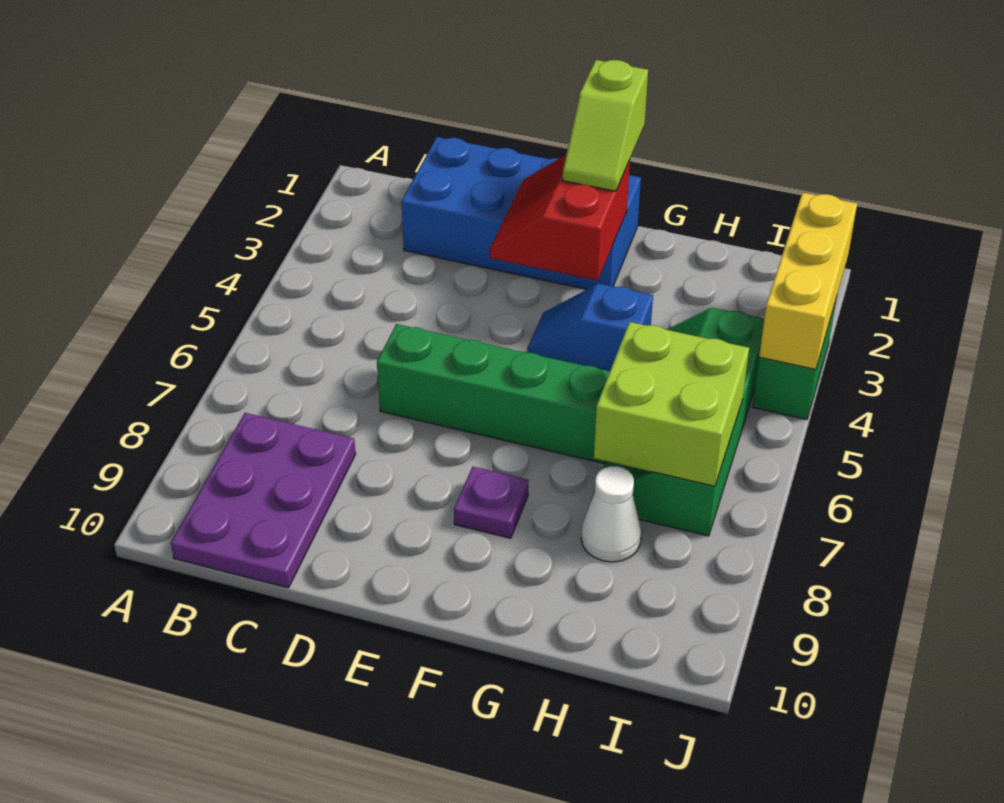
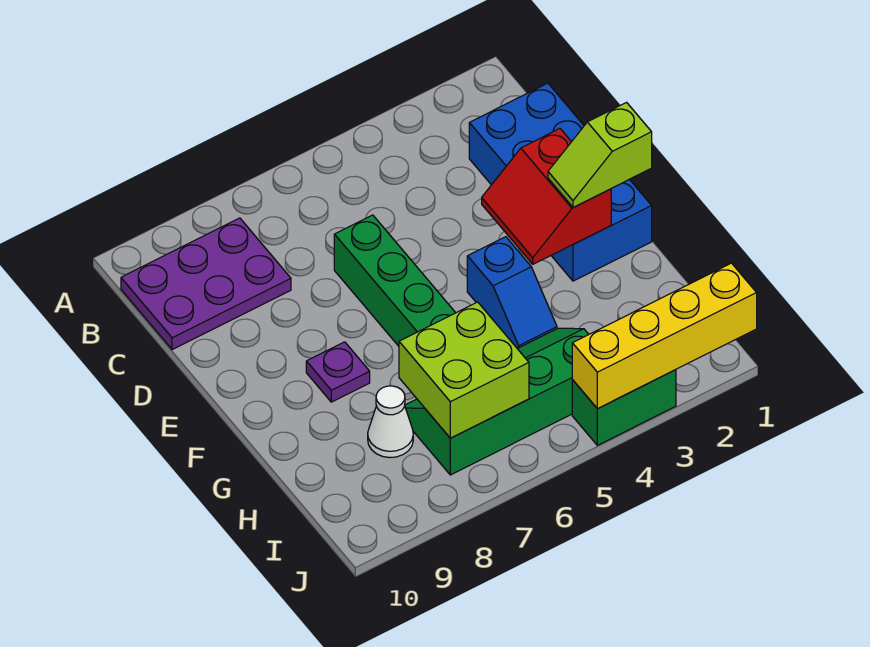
red 2x2 slope [490,155,630,281] -> red 2x2 slope turned to [482,129,611,264]
blue 1x2 slope [527,283,653,371] -> blue 1x2 slope turned to [467,237,557,349]
yellow 1x3 brick [759,193,857,370] -> yellow 1x4 brick [572,263,757,409]

